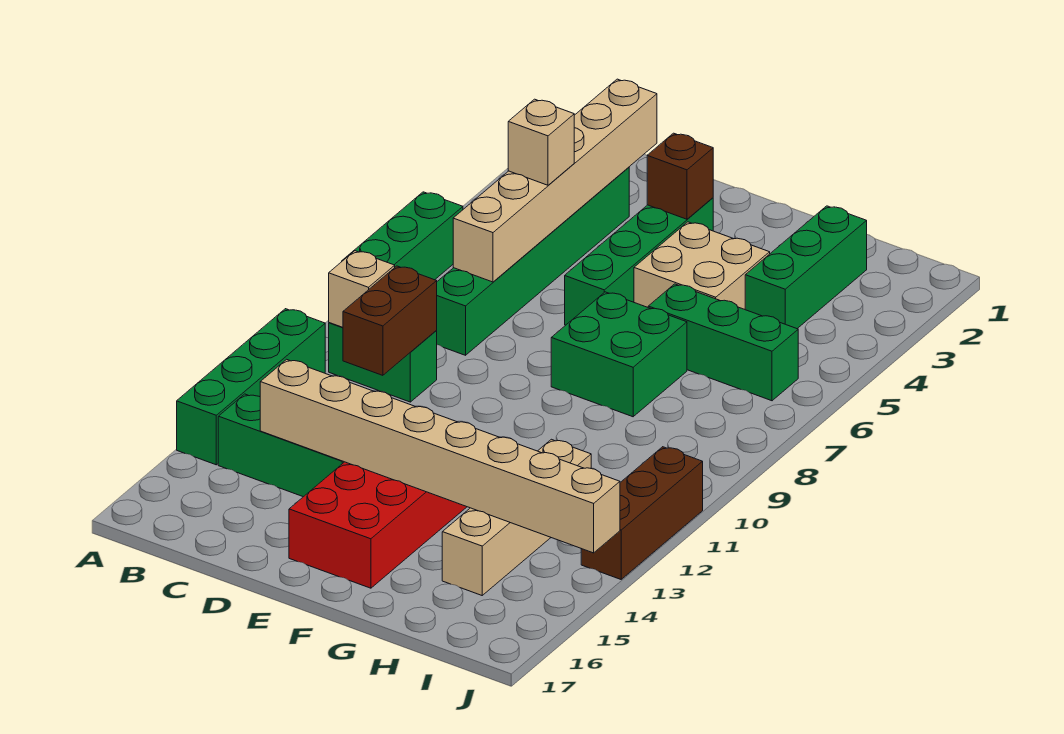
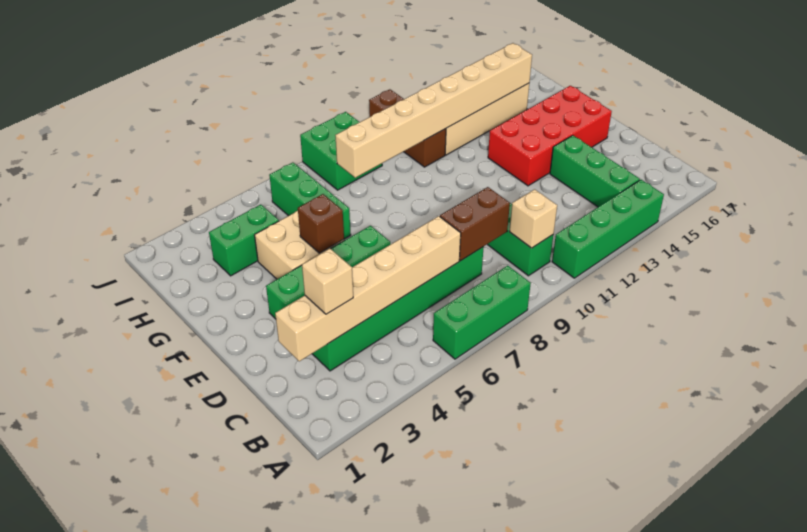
tan 1x1 brick [508,99,574,185] -> tan 1x1 brick moved to [302,249,353,314]
brown 1x2 brick [343,266,437,375] -> brown 1x2 brick moved to [440,187,510,261]
tan 1x8 brick [260,359,620,553] -> tan 1x8 brick turned to [335,43,532,178]
brown 1x1 brick [647,133,713,219] -> brown 1x1 brick moved to [298,194,344,253]
green 2x2 brick [551,292,687,417] -> green 2x2 brick moved to [300,112,382,190]
green 1x3 brick [745,206,867,329] -> green 1x2 brick [209,205,279,276]
brown 1x3 brick [581,447,703,579] -> brown 1x3 brick turned to [369,89,446,167]

